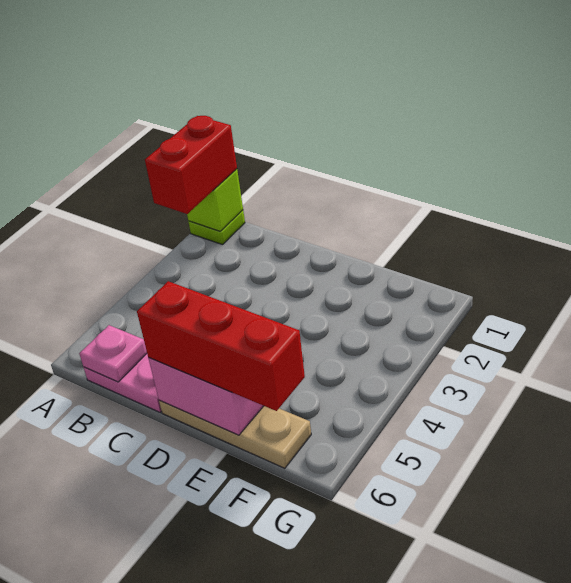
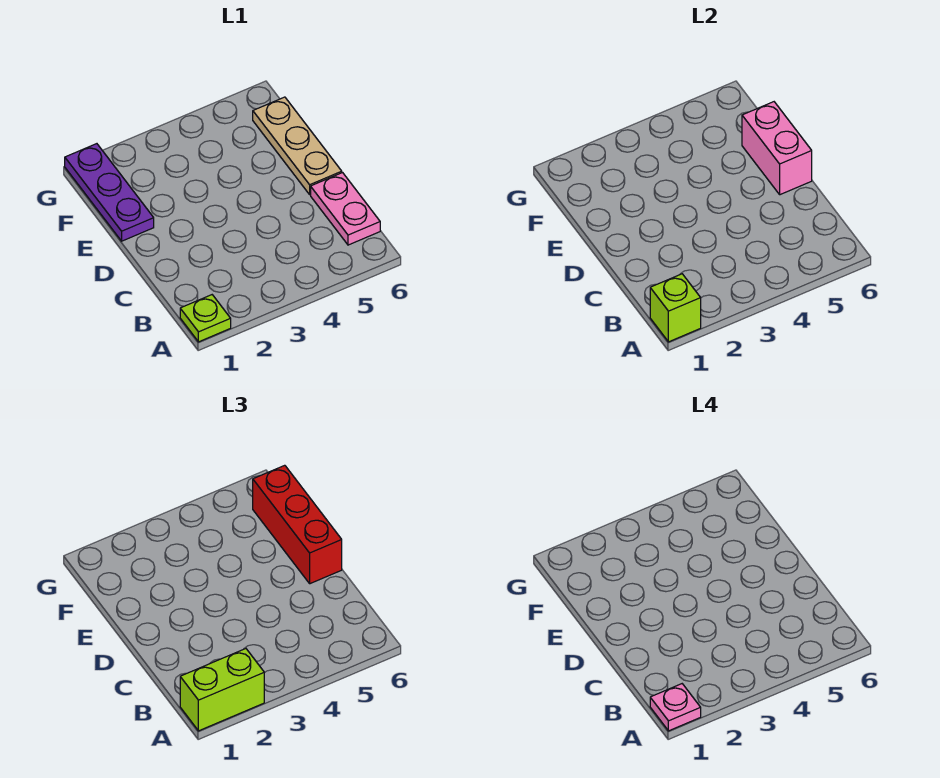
red 1x2 brick [145,116,237,214] -> lime 1x2 brick [180,649,264,731]
pink 1x1 plate [79,325,147,382] -> pink 1x1 plate moved to [650,684,701,731]
none -> purple 1x3 plate [65,144,154,241]

